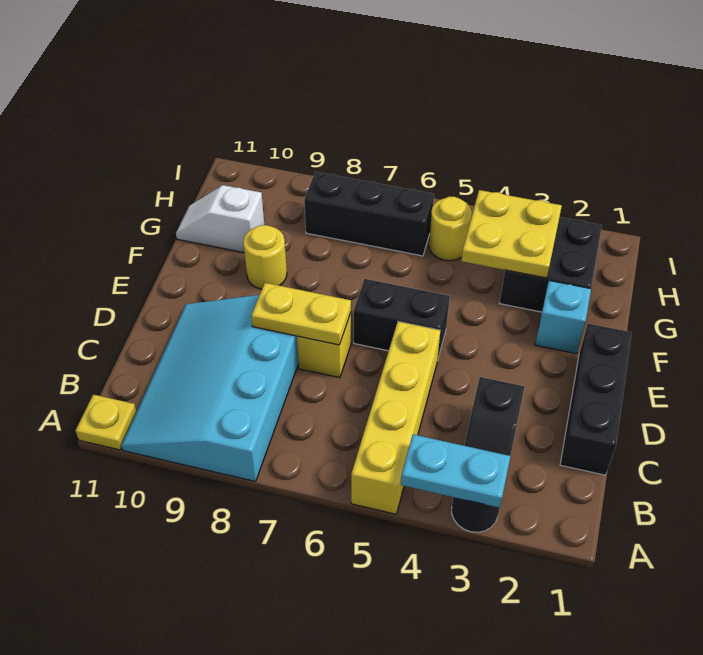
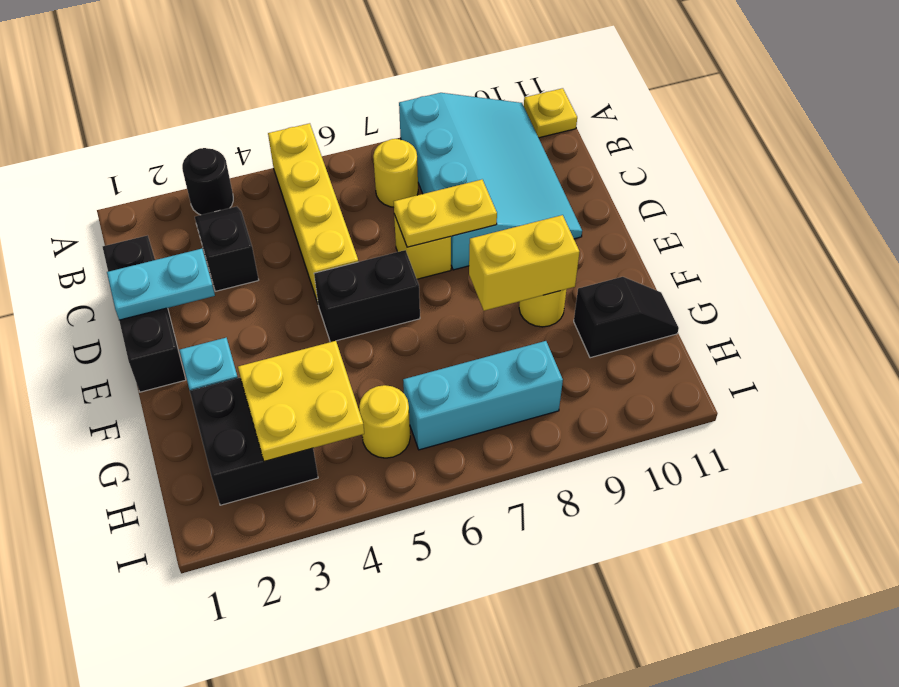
cyan 1x2 plate [401,435,511,508] -> cyan 1x2 plate moved to [107,249,215,320]
none -> yellow 1x1 round brick [373,139,418,207]
none -> yellow 1x2 brick [469,215,580,311]
white 1x2 slope [176,185,264,253] -> black 1x2 slope [574,277,679,358]
black 1x3 brick [304,172,434,256] -> cyan 1x3 brick [403,341,563,450]

